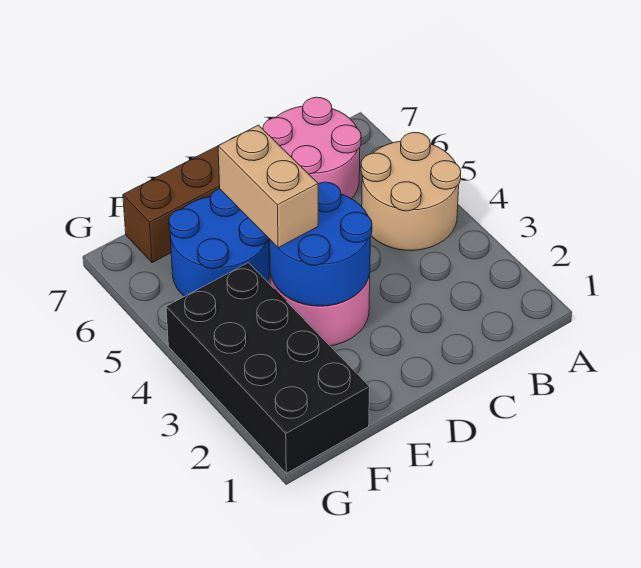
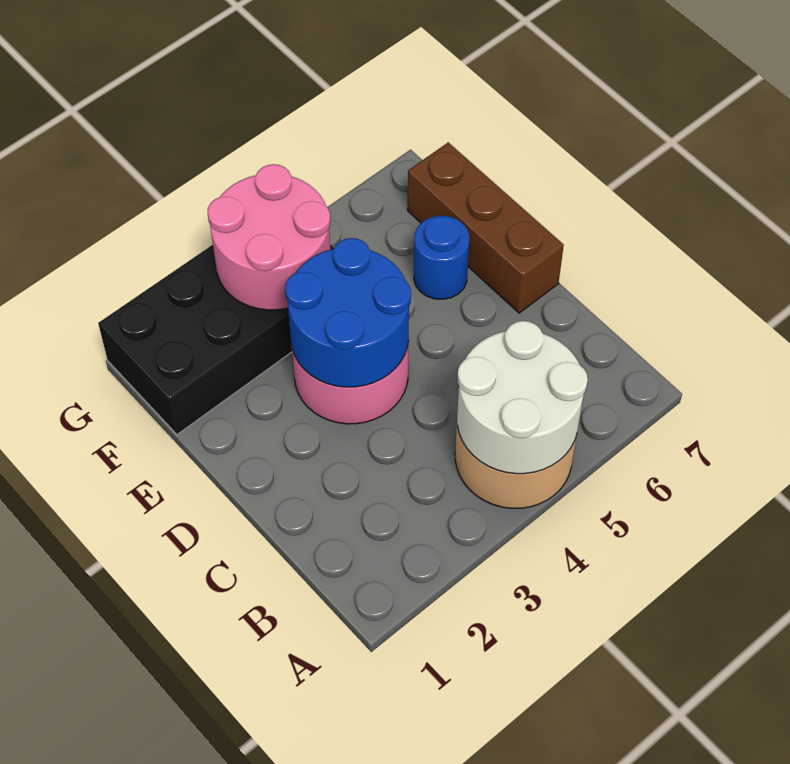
none -> white 2x2 round brick [457,321,588,474]
pink 2x2 round brick [263,97,361,199] -> pink 2x2 round brick moved to [208,164,330,310]
tan 1x2 brick [218,125,318,248] -> none
blue 2x2 round brick [169,189,270,296] -> blue 1x1 round brick [414,216,469,299]

